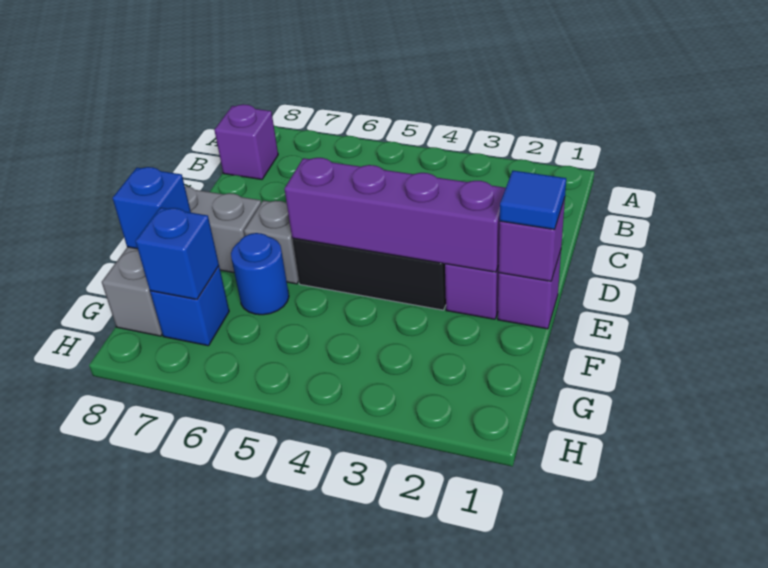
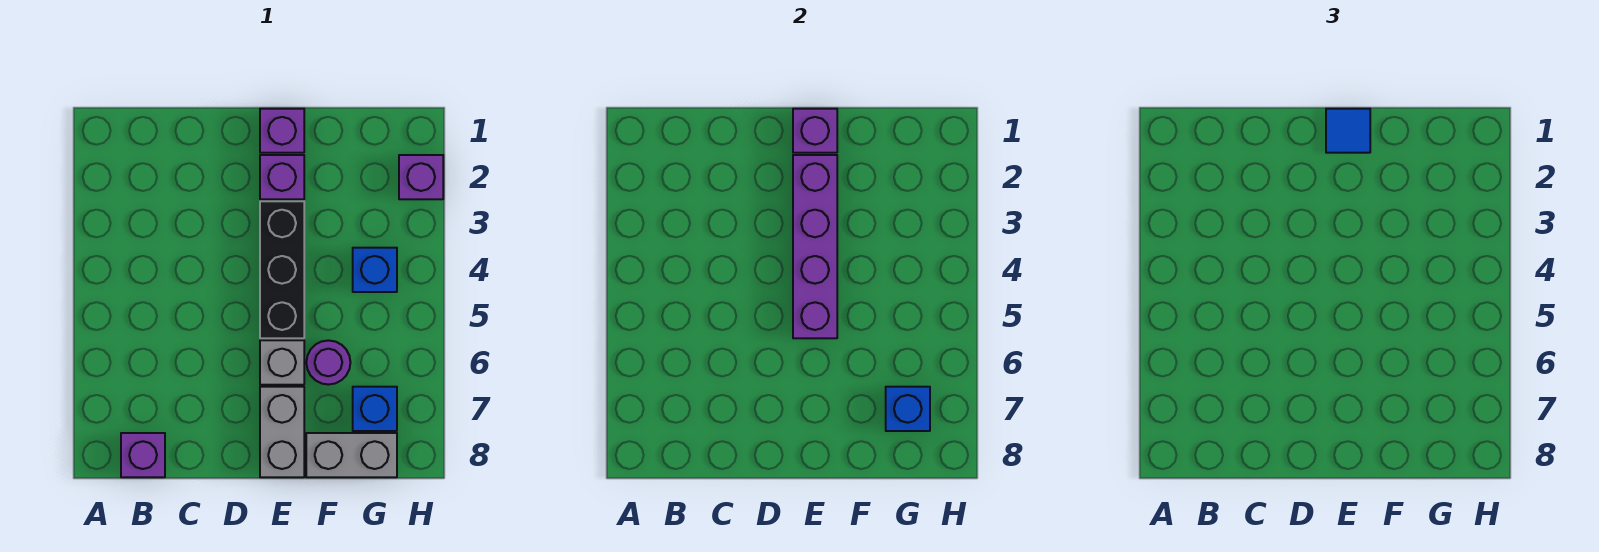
blue 1x1 round brick [231,233,289,315] -> purple 1x1 round brick [306,340,350,385]
blue 1x1 brick [113,167,191,249] -> blue 1x1 brick moved to [353,248,397,292]
none -> purple 1x1 brick [399,155,443,199]

